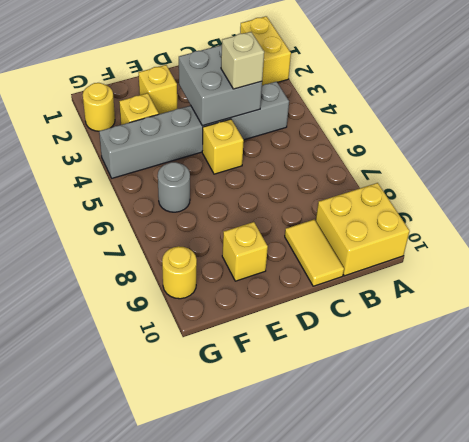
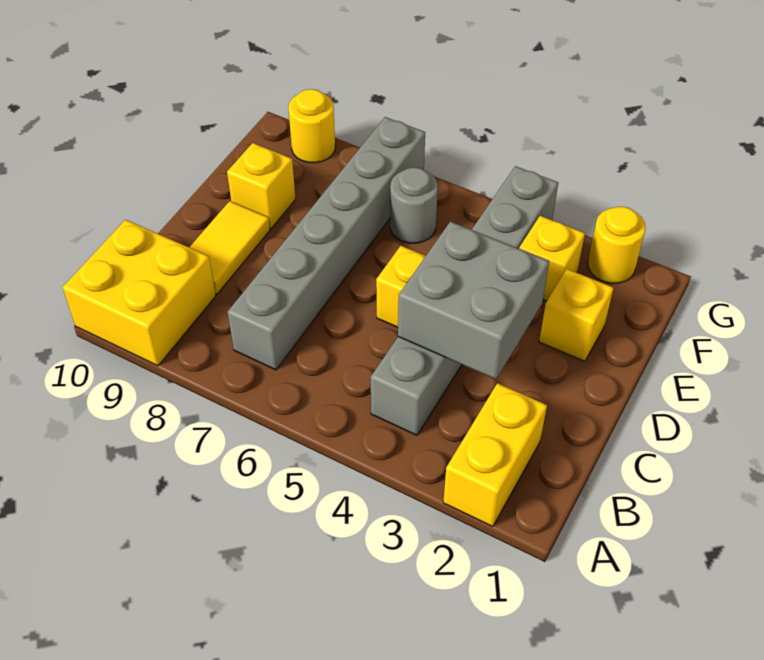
yellow 1x2 brick [240,16,291,85] -> yellow 1x2 brick turned to [443,383,547,527]
none -> grey 1x6 brick [228,117,425,370]
tan 1x1 brick [221,32,264,89] -> none
yellow 1x2 tile [285,219,344,286] -> yellow 1x2 tile turned to [189,201,270,294]

